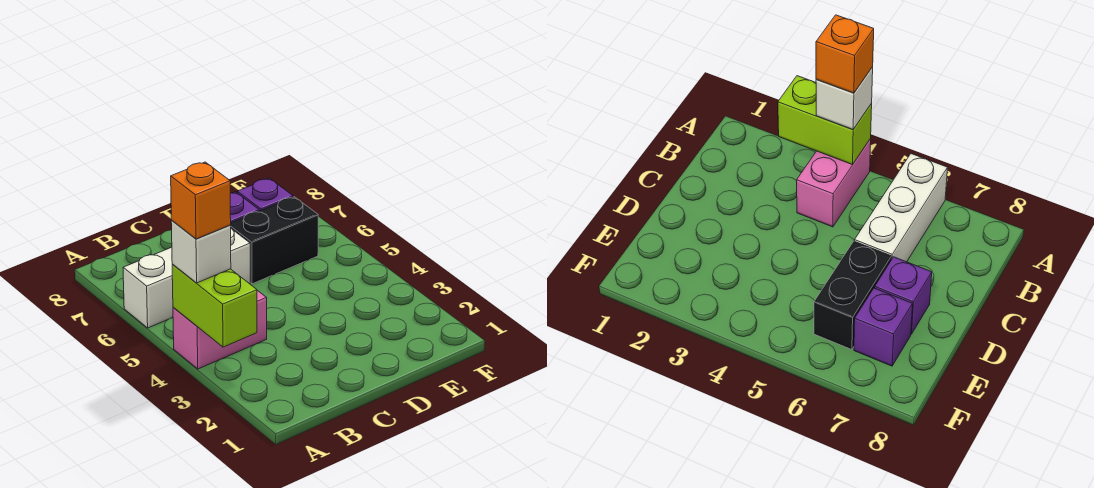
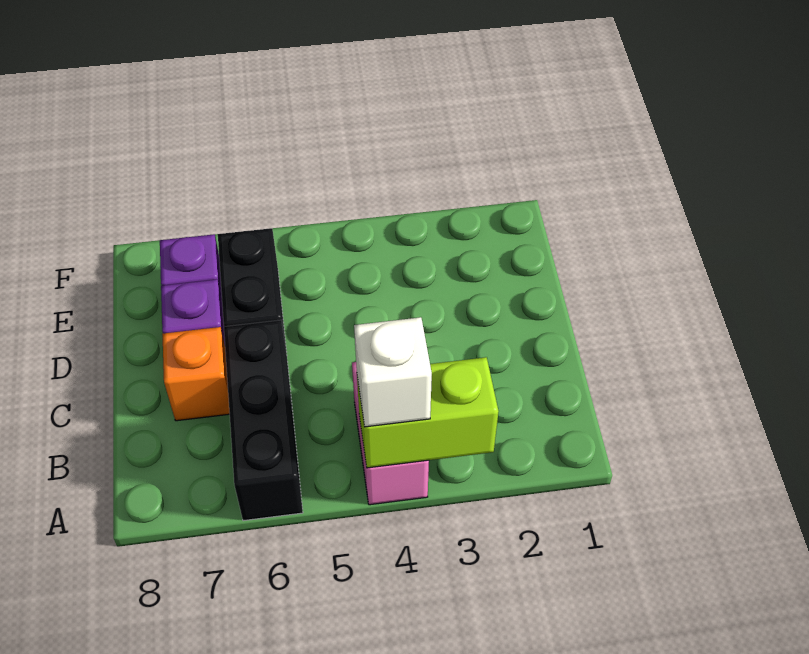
orange 1x1 brick [171,162,231,239] -> orange 1x1 brick moved to [162,327,230,421]
white 1x3 brick [123,229,250,328] -> black 1x3 brick [224,320,303,521]

